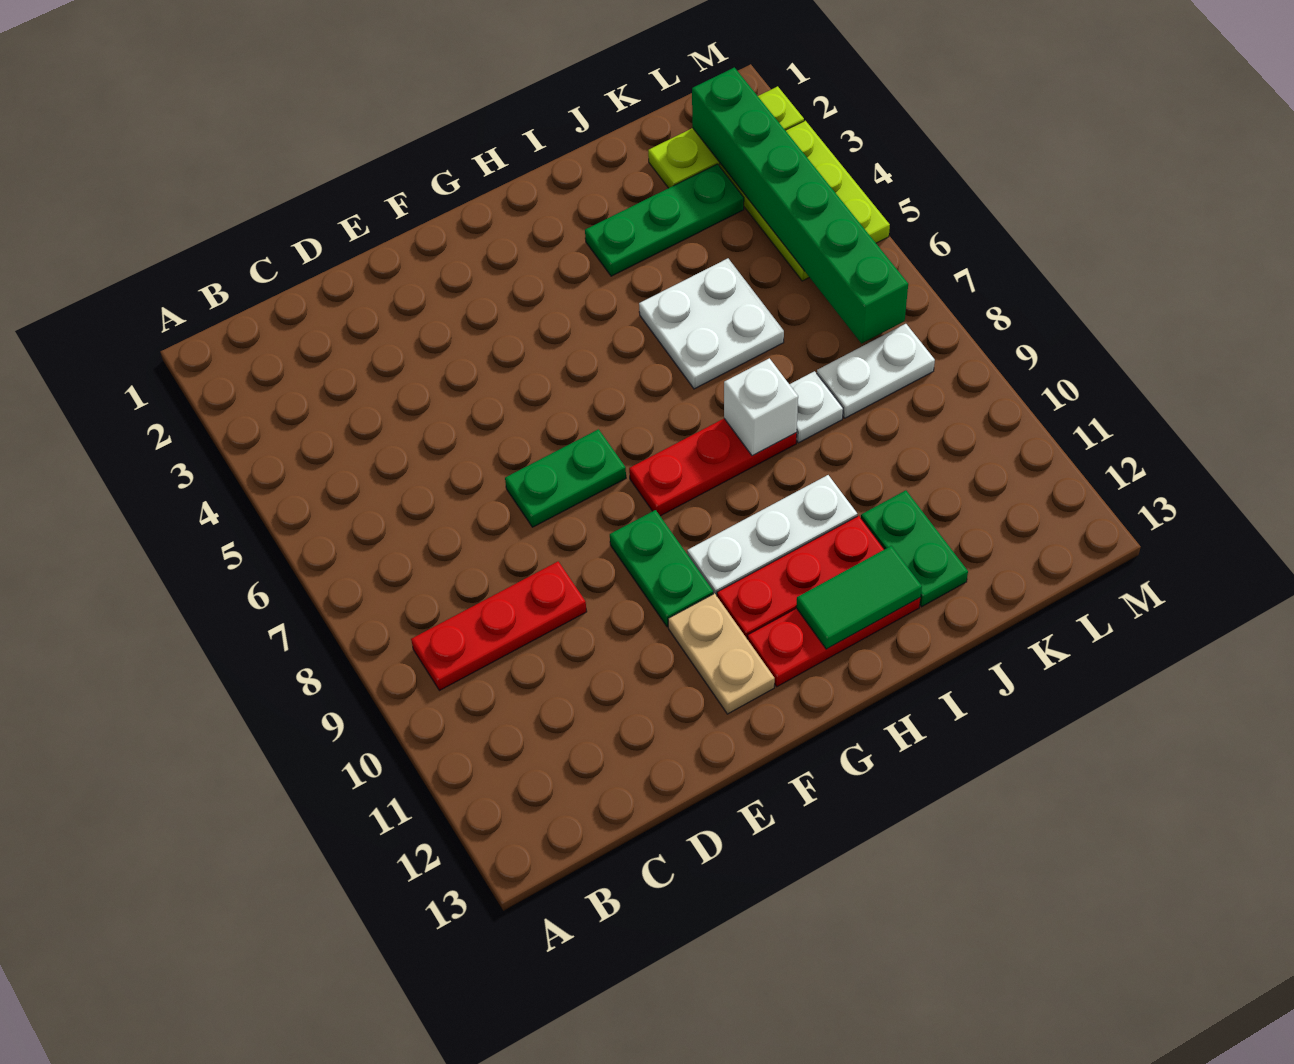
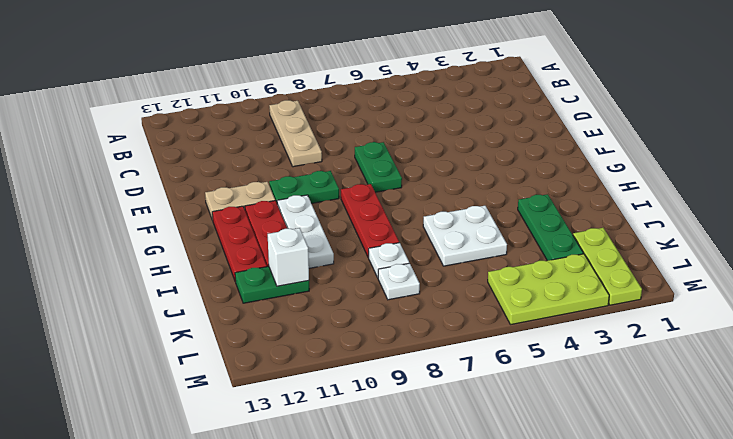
red 1x3 plate [411,562,587,691] -> tan 1x3 plate [269,100,322,167]
green 1x2 tile [796,546,922,649] -> none
white 1x1 brick [724,358,798,456] -> white 1x1 brick moved to [268,228,309,286]
white 1x2 plate [817,324,935,418] -> white 1x1 plate [378,263,420,300]
green 1x6 brick [692,68,908,344] -> none

